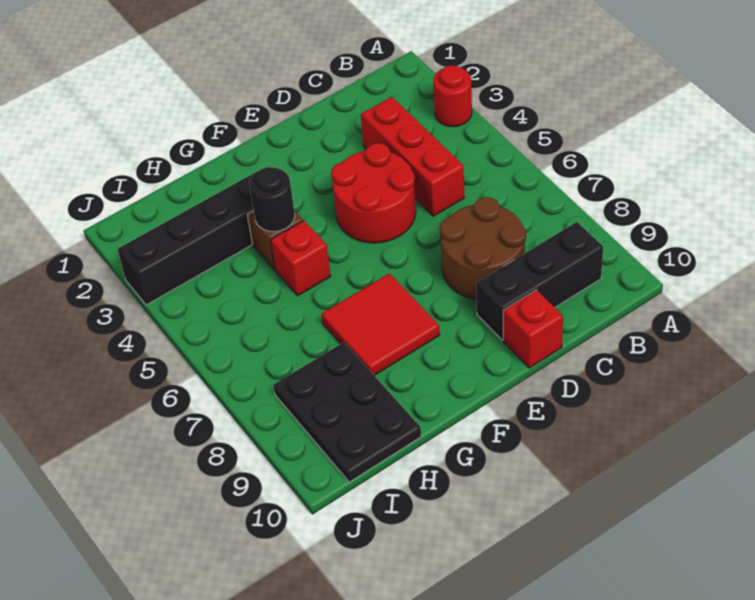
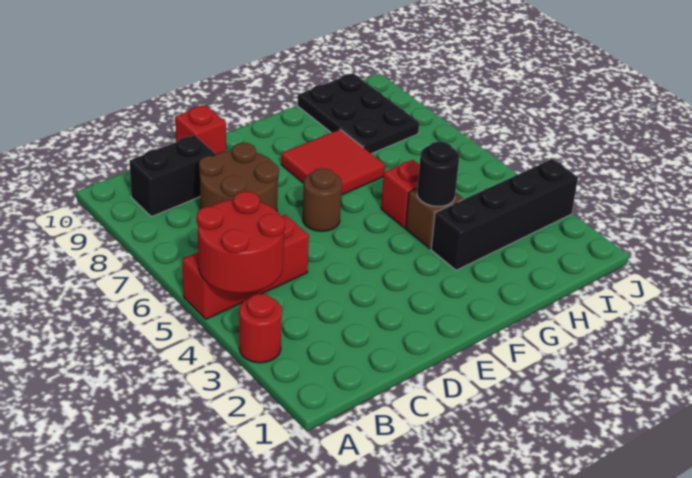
black 1x3 brick [476,222,603,340] -> black 1x2 brick [129,135,215,217]
red 1x3 brick [361,97,464,216] -> red 1x3 brick turned to [182,215,309,319]
red 2x2 round brick [331,143,416,243] -> red 2x2 round brick moved to [197,191,285,293]
none -> brown 1x1 round brick [303,168,342,231]

